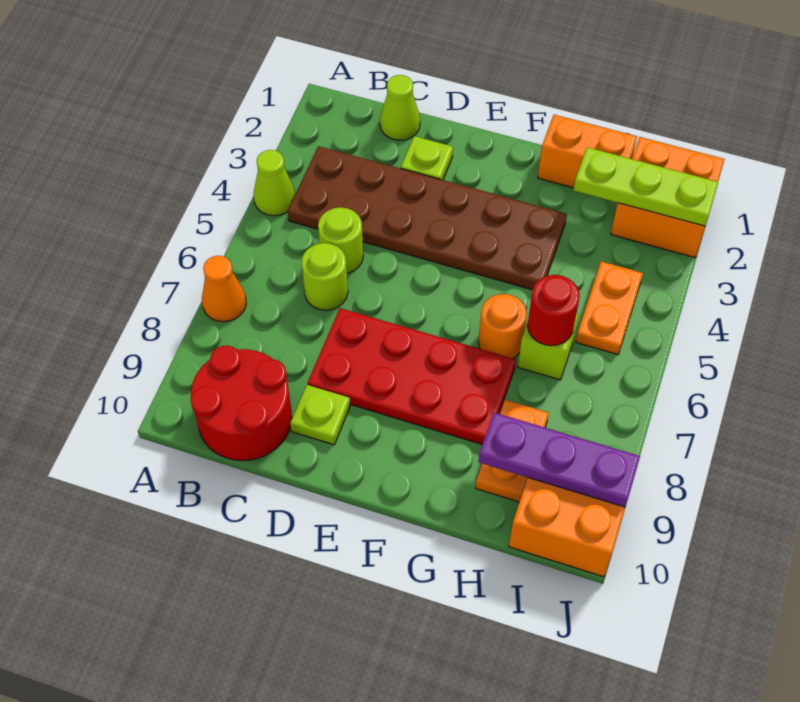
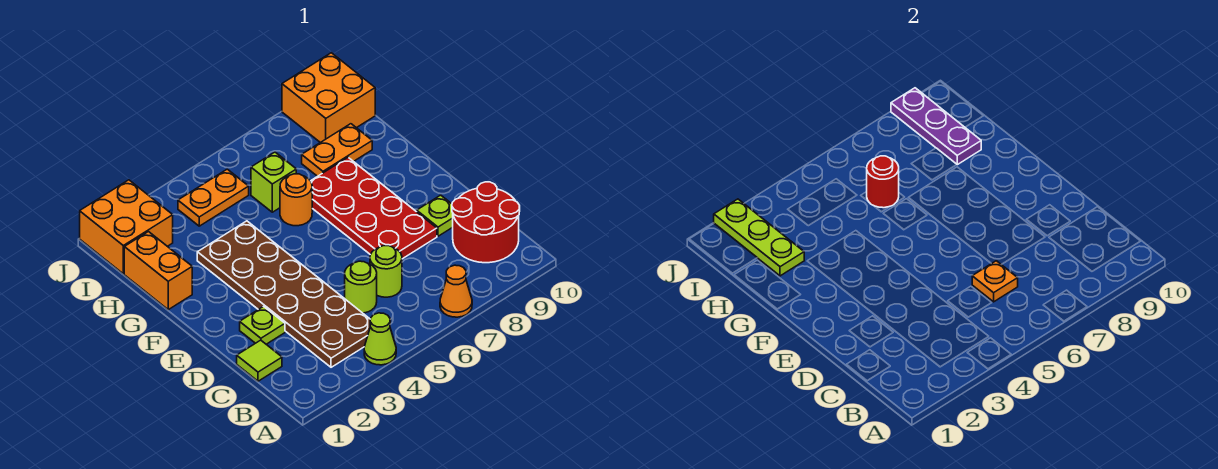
lime 1x1 cone [380,75,420,140] -> lime 1x1 tile [237,340,282,381]
none -> orange 1x1 plate [972,261,1018,302]

